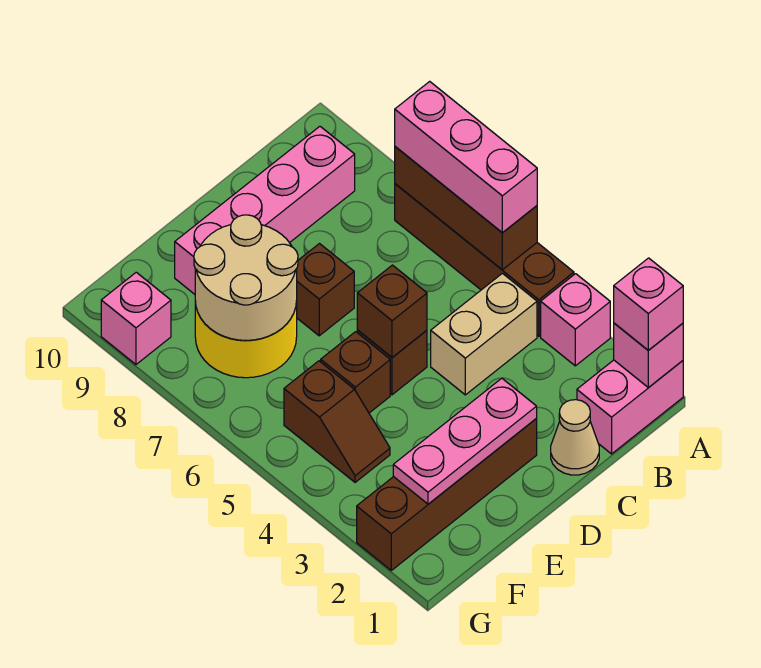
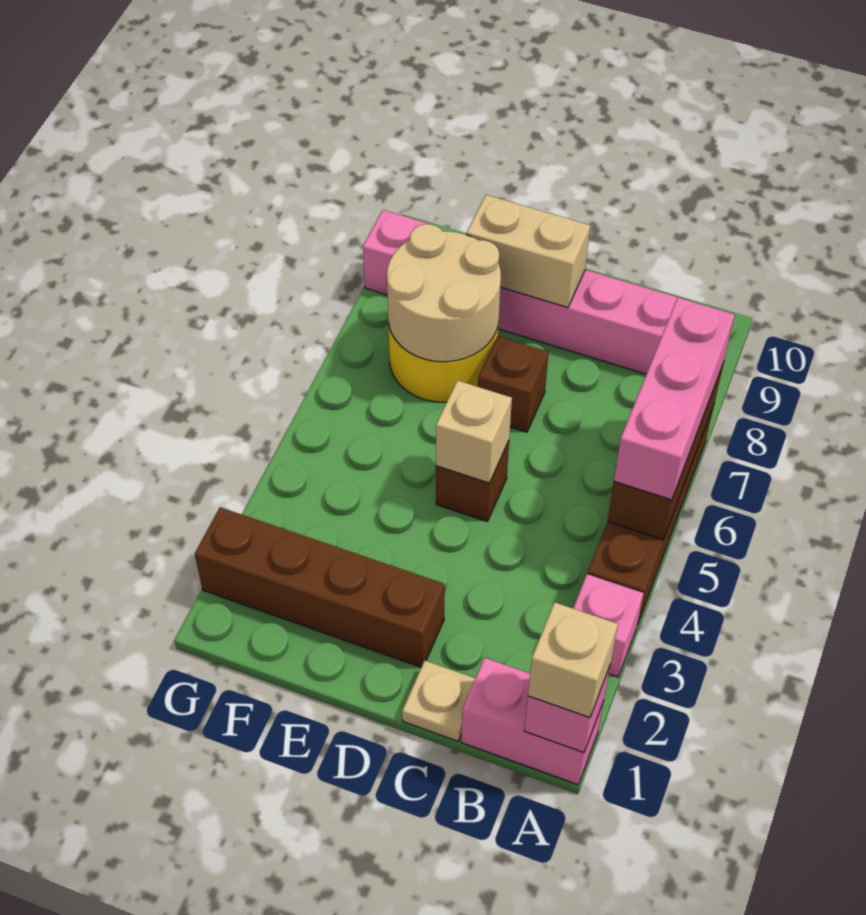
pink 1x1 brick [614,258,683,350] -> tan 1x1 brick [528,602,618,718]
tan 1x2 brick [431,273,537,395] -> tan 1x2 brick moved to [466,195,590,307]
tan 1x1 cone [551,400,599,475] -> tan 1x1 plate [402,661,475,741]
pink 1x3 plate [393,378,537,504] -> none
brown 1x1 brick [357,265,427,357] -> tan 1x1 brick [436,381,512,483]
brown 1x1 brick [321,332,390,413] -> none
brown 1x2 slope [284,361,390,482] -> none

